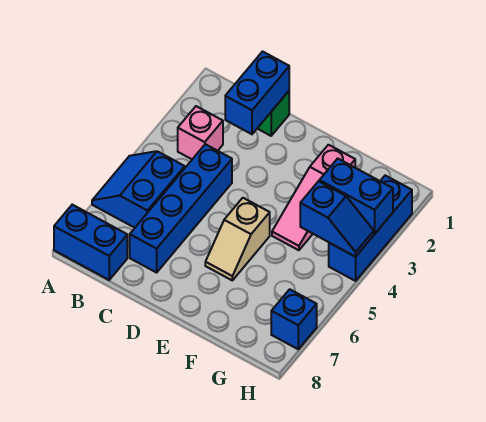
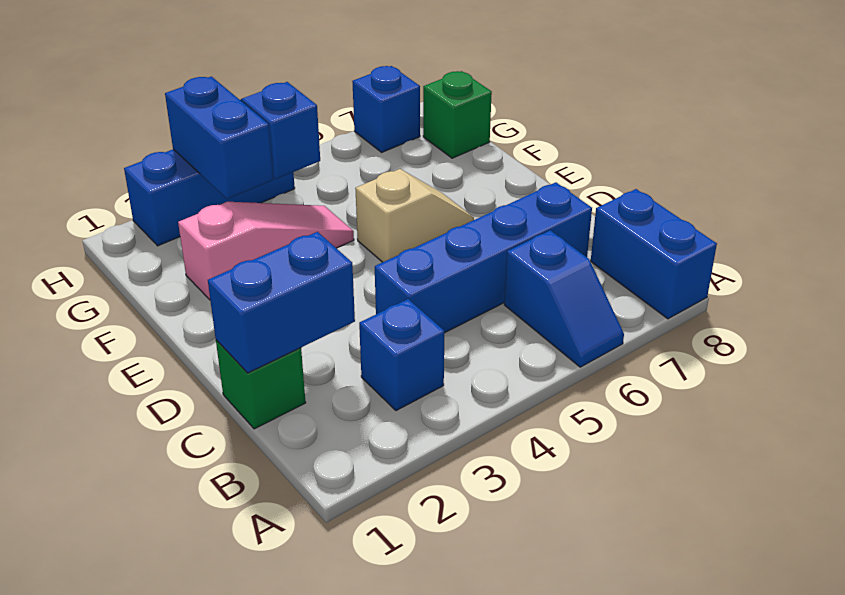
blue 2x2 slope [92,151,185,228] -> blue 1x2 slope [504,230,624,367]
pink 1x1 brick [178,106,223,159] -> blue 1x1 brick [359,299,445,411]
none -> green 1x1 brick [423,71,492,158]

